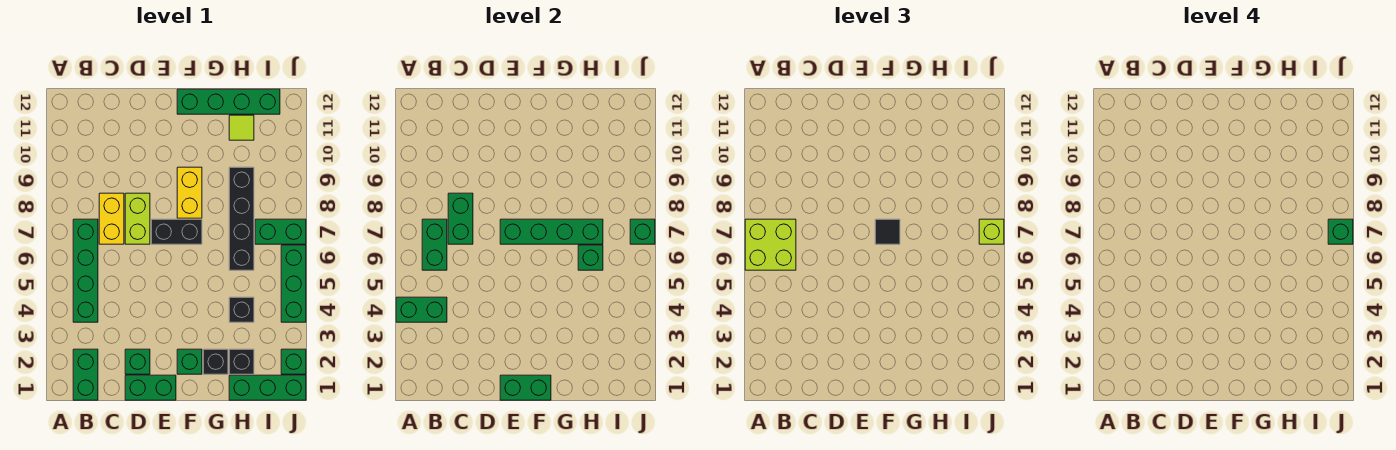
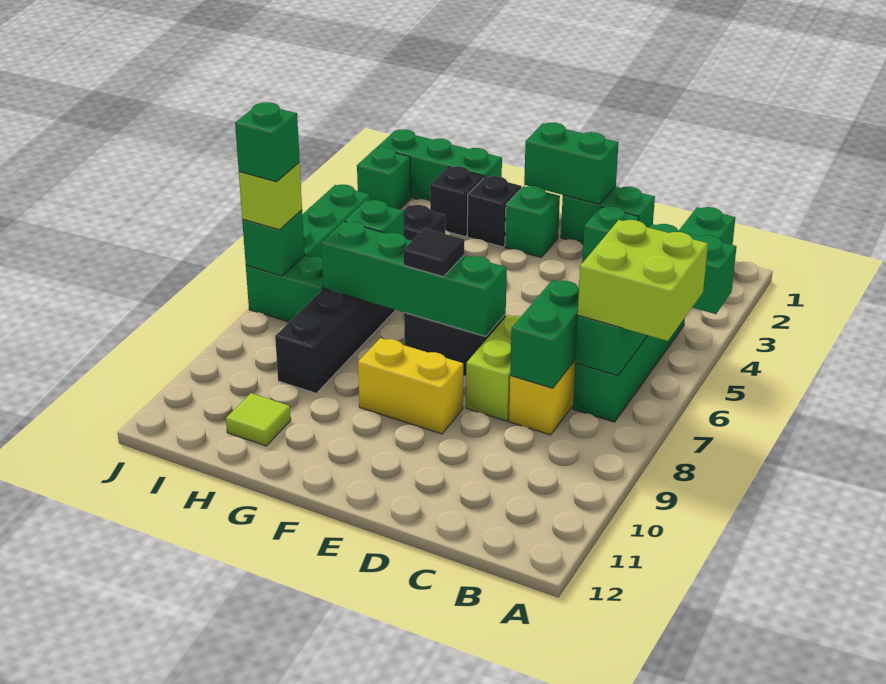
yellow 1x2 brick [177,167,202,218] -> yellow 1x2 brick turned to [358,338,463,434]
green 1x4 brick [177,89,280,114] -> none

